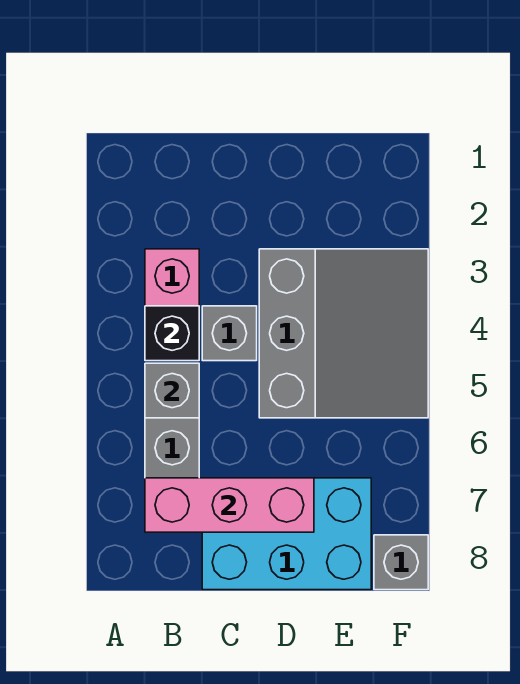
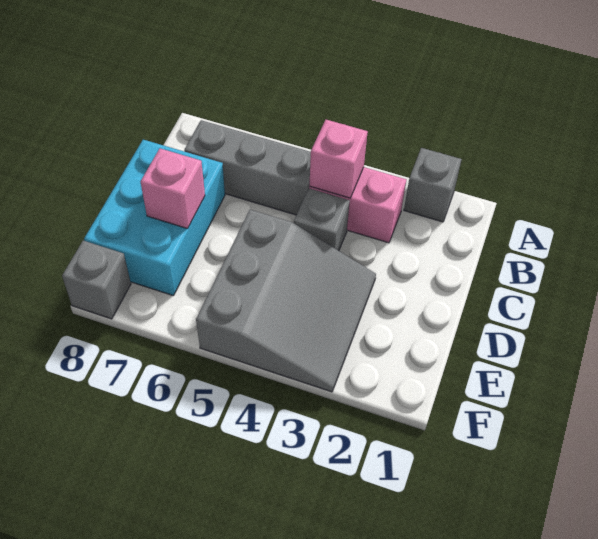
black 1x1 brick [145,306,199,361] -> pink 1x1 brick [309,120,368,198]
grey 1x1 brick [145,363,199,418] -> grey 1x1 brick moved to [404,148,462,222]
pink 1x3 brick [145,478,314,532] -> pink 1x1 brick [141,149,205,229]
grey 3x3 slope [259,249,428,418] -> grey 3x3 slope turned to [196,210,376,392]

